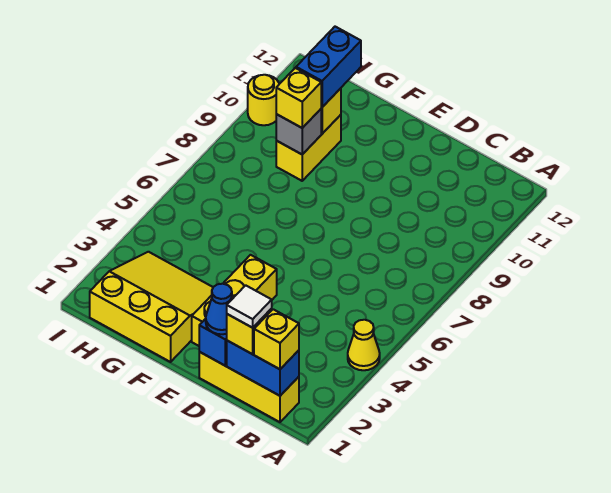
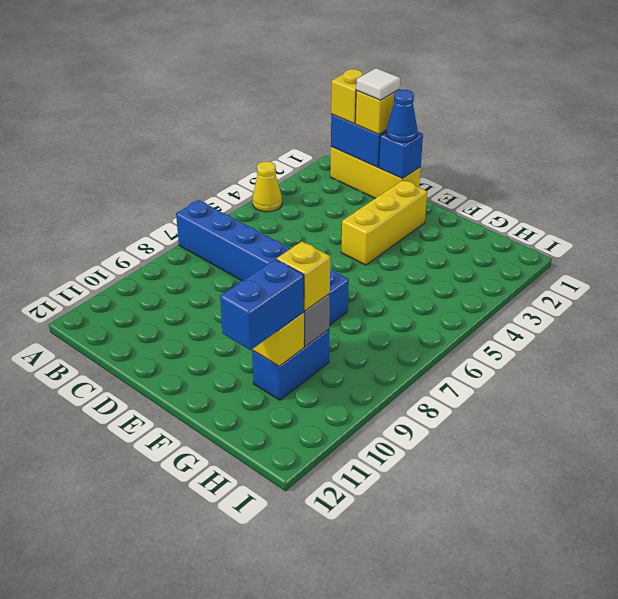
none -> blue 1x6 brick [176,200,349,325]
yellow 3x3 slope [90,252,213,362] -> none
yellow 1x2 brick [276,115,341,181] -> blue 1x2 brick [252,330,329,400]
yellow 1x1 round brick [248,75,279,125] -> none

